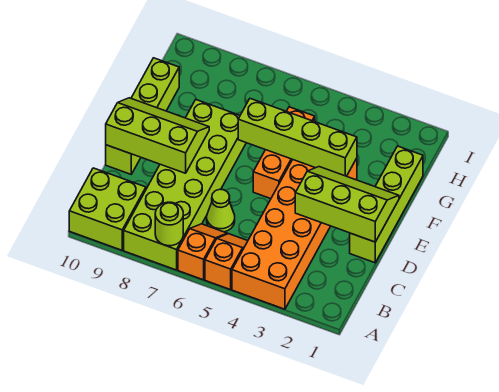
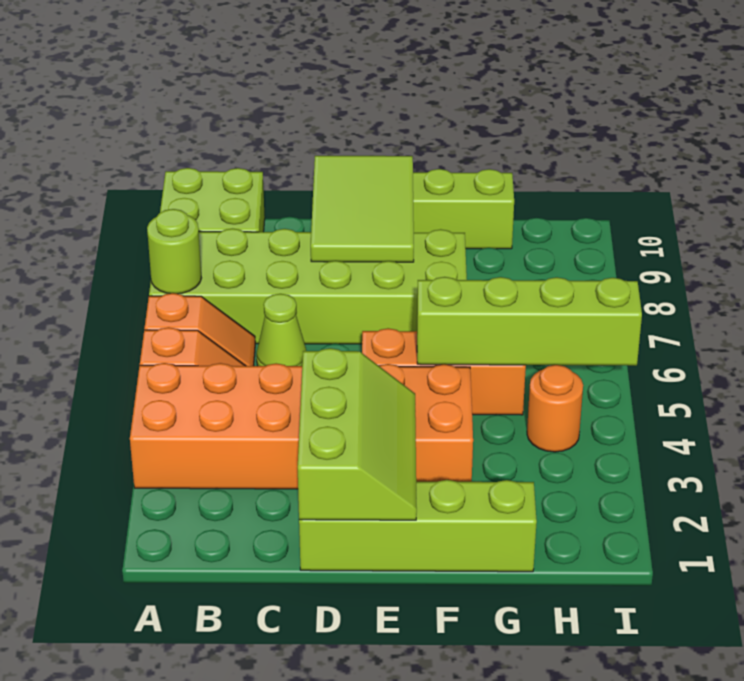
lime 2x3 slope [106,98,209,173] -> lime 2x3 tile [311,156,414,262]
lime 1x4 brick [238,99,357,176] -> lime 1x4 brick turned to [417,277,642,366]
none -> orange 1x1 round brick [527,365,583,452]

